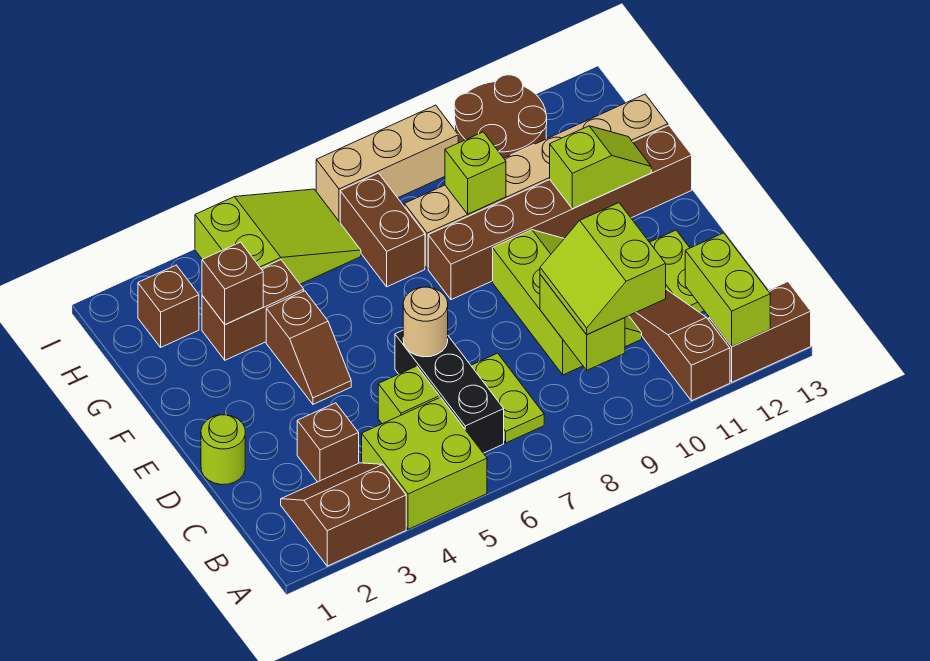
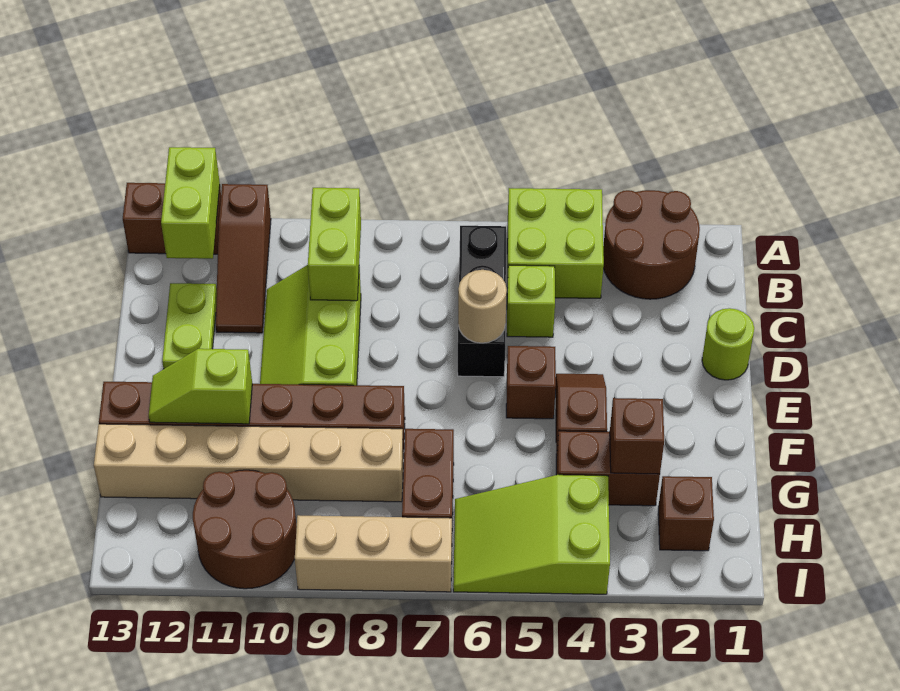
brown 2x2 slope [281,463,406,566] -> brown 2x2 round brick [603,190,700,299]
lime 1x2 plate [471,353,544,443] -> none
lime 2x2 slope [540,203,666,335] -> none
brown 1x1 brick [297,403,359,482] -> brown 1x1 brick moved to [506,346,556,419]
lime 1x1 brick [445,132,506,214] -> none

